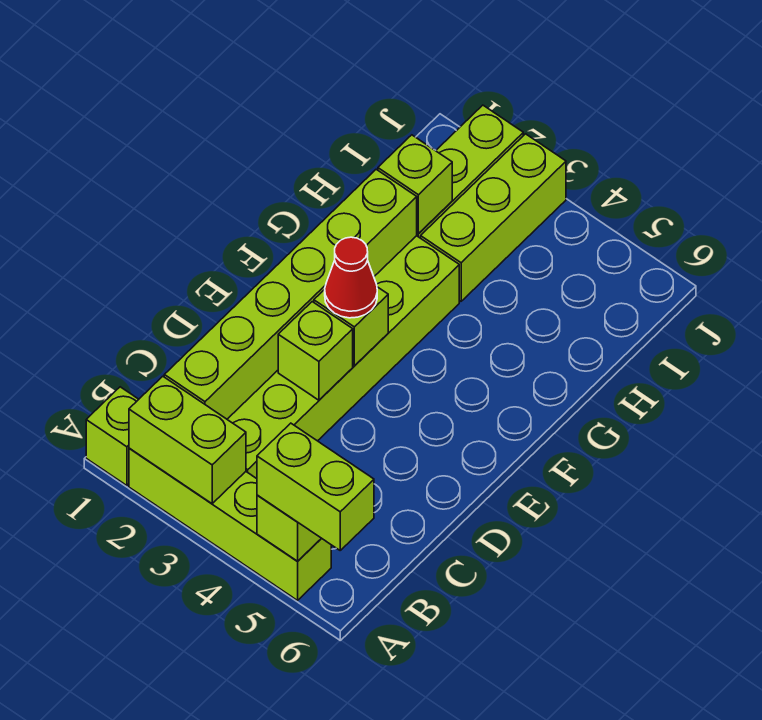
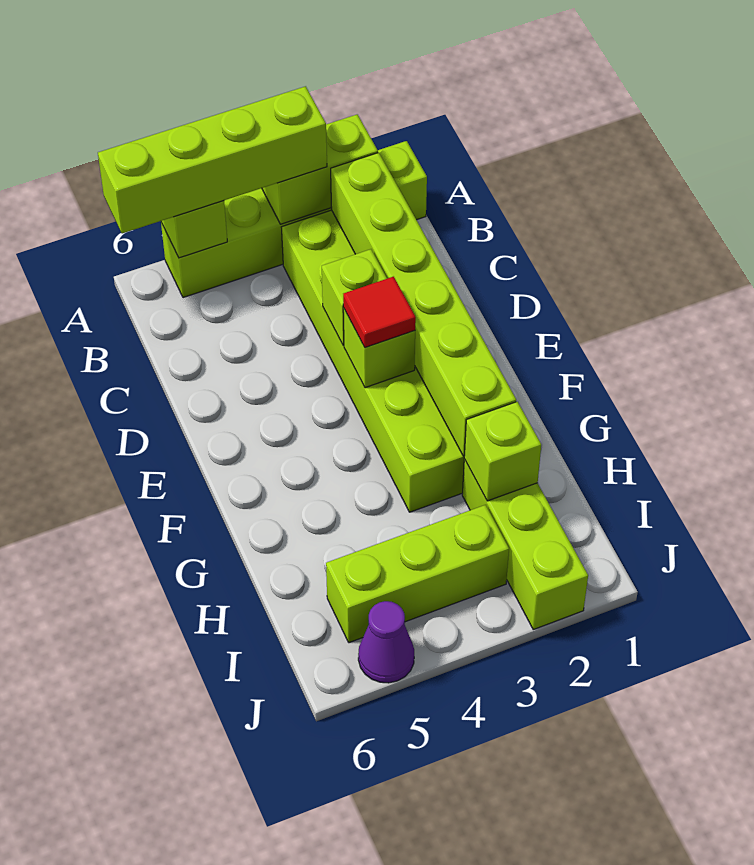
lime 1x2 brick [257,423,374,550] -> lime 1x4 brick [98,86,327,234]
red 1x1 cone [325,237,377,318] -> red 1x1 tile [343,277,416,347]
lime 1x3 brick [421,134,566,301] -> lime 1x3 brick turned to [326,505,509,643]
none -> purple 1x1 cone [358,601,414,683]

